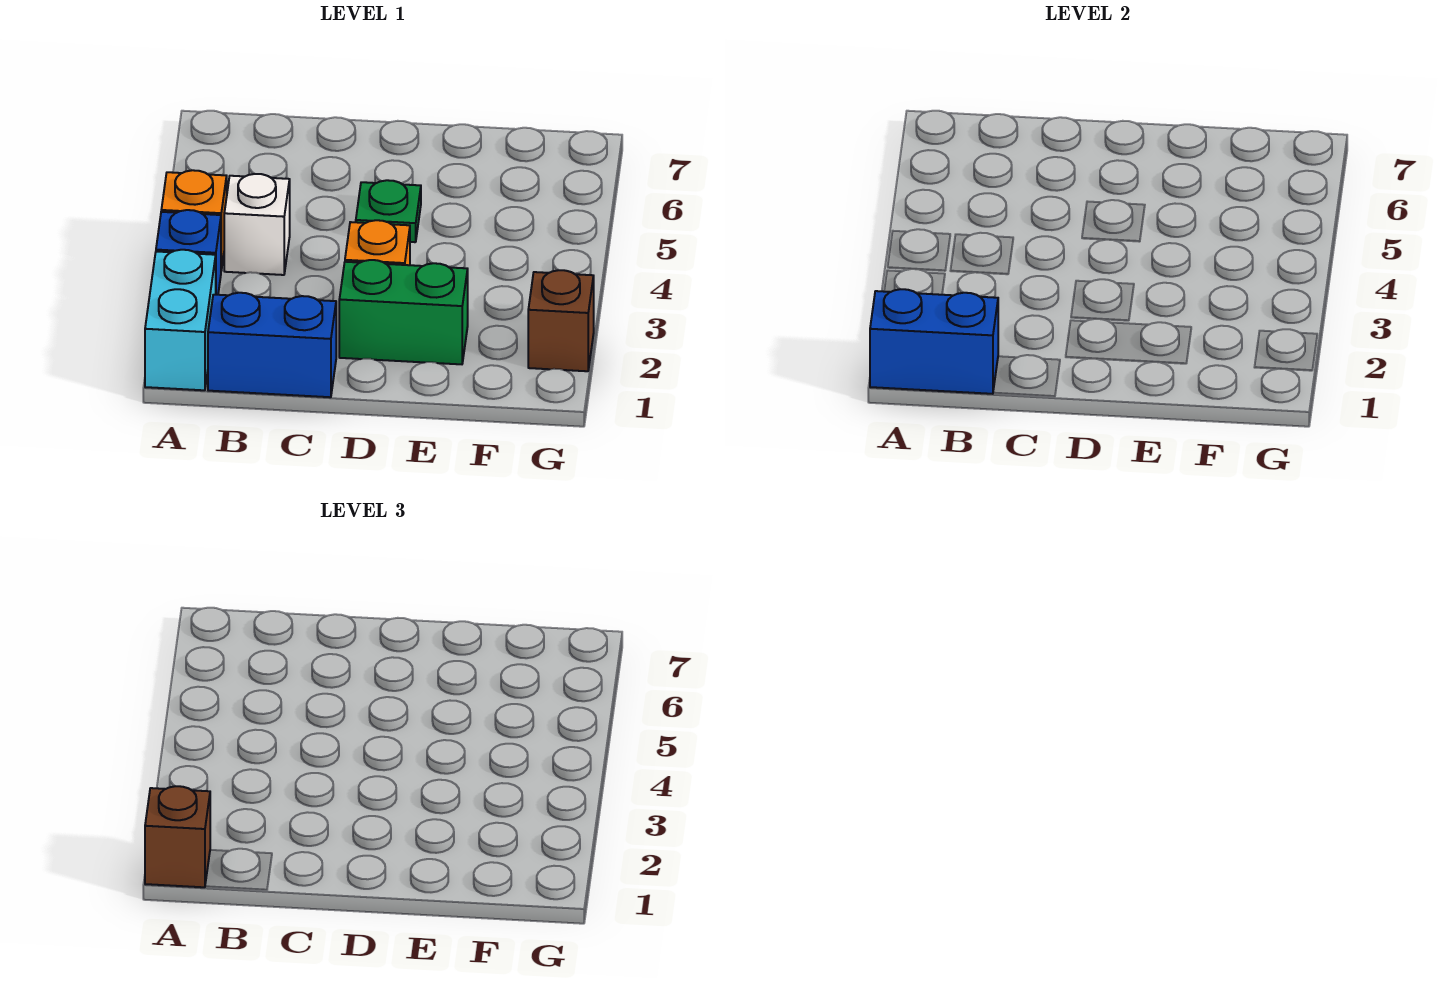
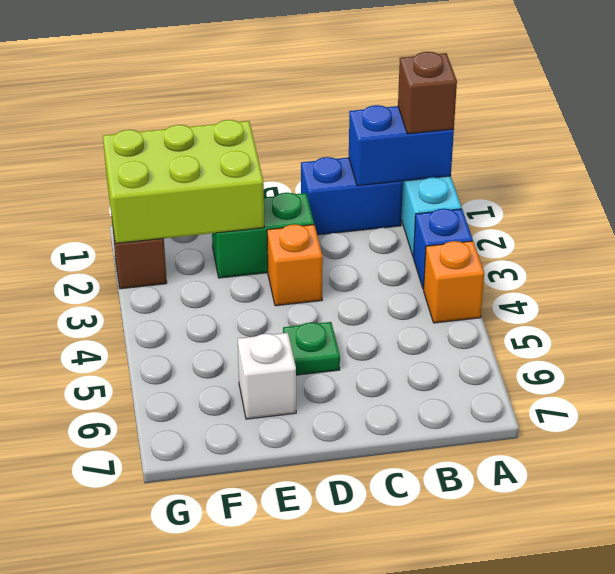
white 1x1 brick [224,174,290,275] -> white 1x1 brick moved to [238,333,296,419]
none -> lime 2x3 brick [103,120,264,243]

